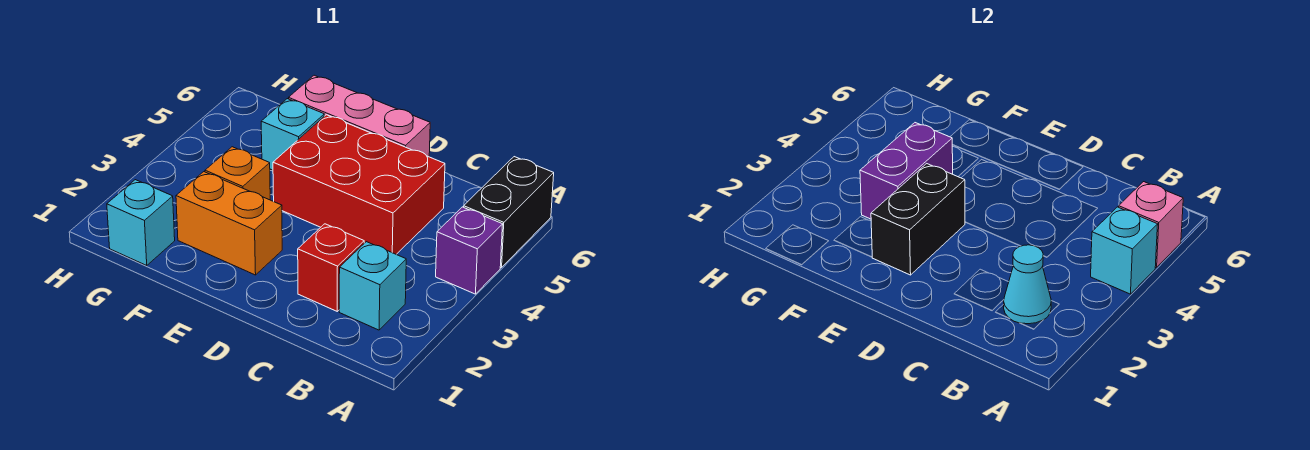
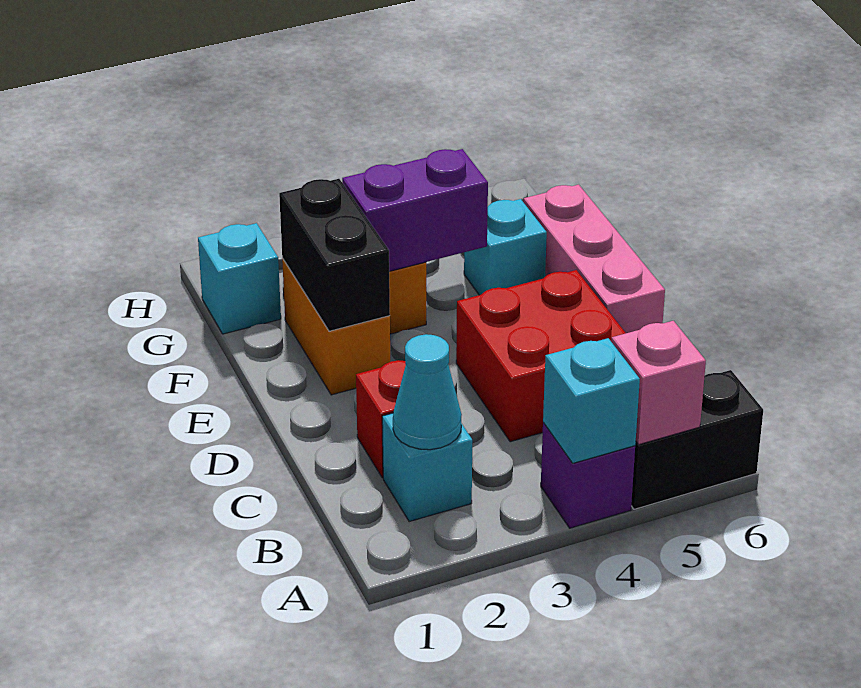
red 2x3 brick [273,115,445,254] -> red 2x2 brick [456,270,626,442]
black 1x2 brick [871,164,965,275] -> black 1x2 brick turned to [279,179,390,331]

